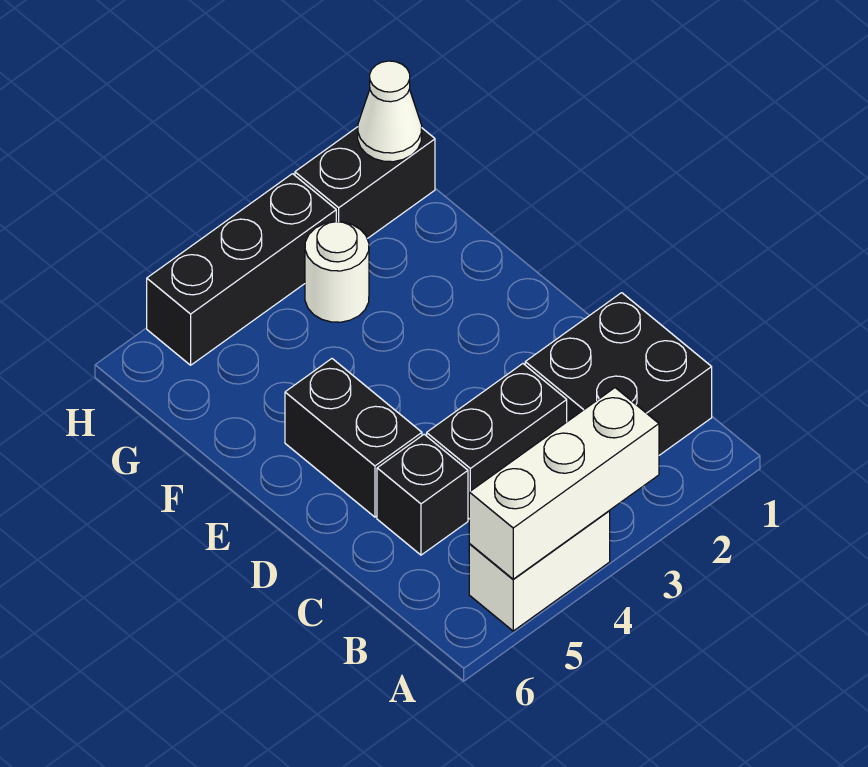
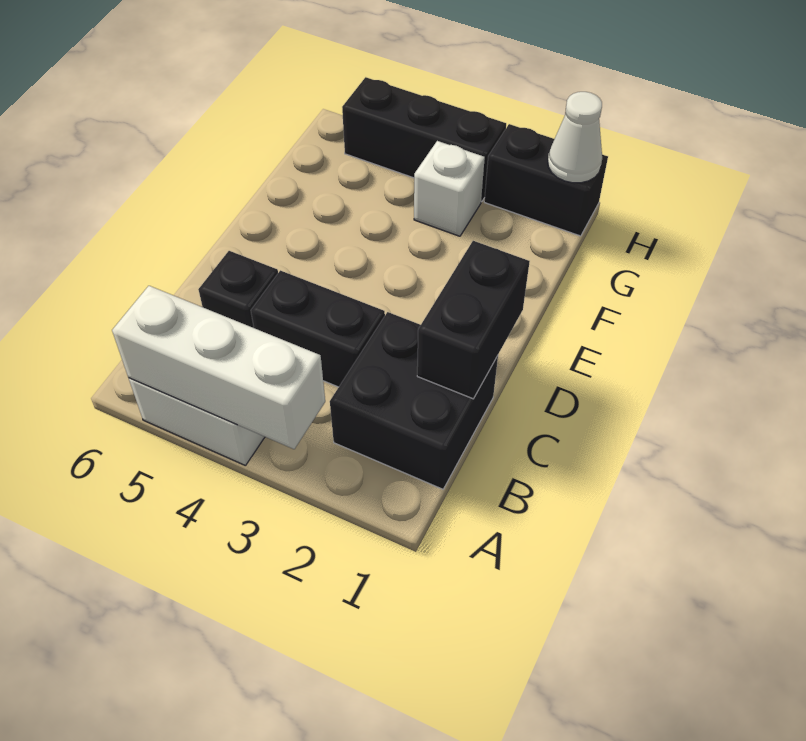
black 1x2 brick [285,359,422,517] -> black 1x2 brick moved to [417,241,530,399]
white 1x1 round brick [305,222,369,322] -> white 1x1 brick [414,141,485,236]

